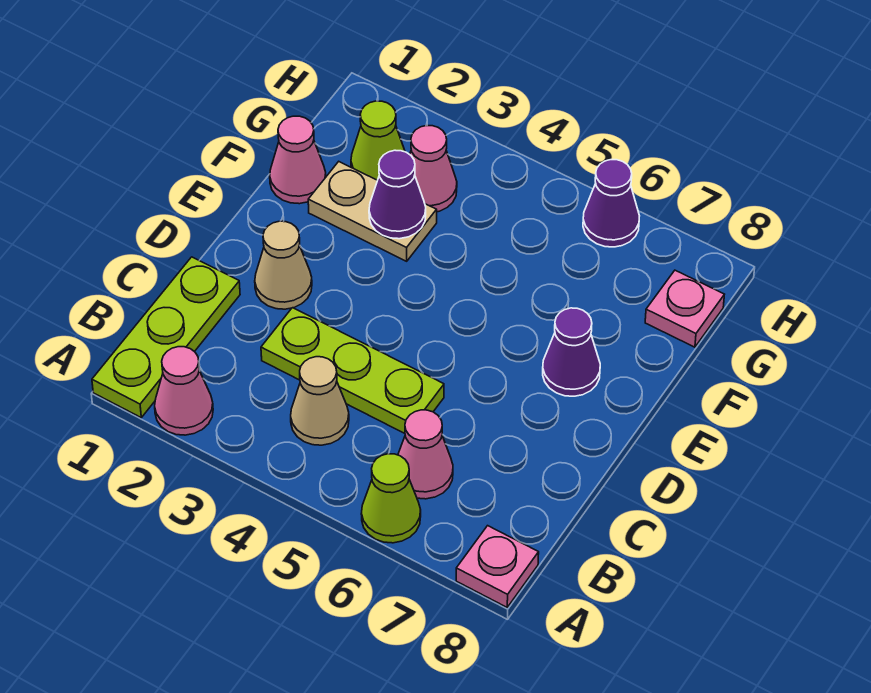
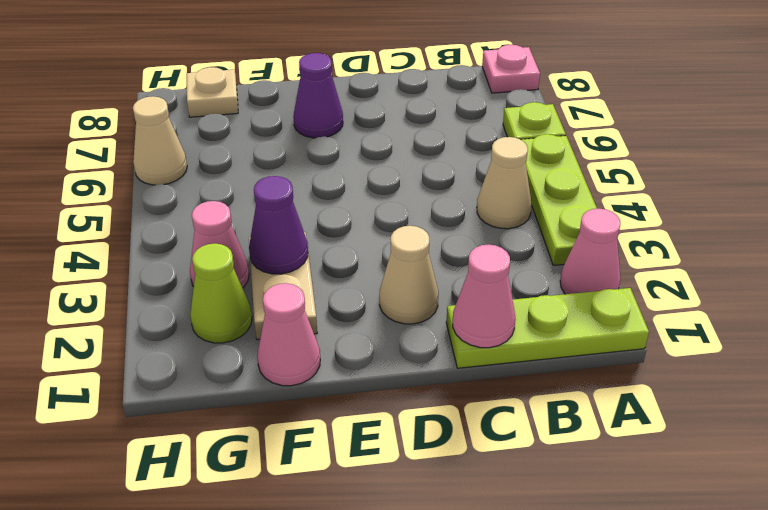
lime 1x1 cone [361,454,421,543] -> lime 1x1 plate [503,102,566,139]
pink 1x1 cone [398,410,453,499] -> pink 1x1 cone moved to [453,245,516,348]
lime 1x3 plate [261,308,444,433] -> lime 1x3 plate moved to [521,134,597,265]
pink 1x1 plate [645,270,724,347] -> tan 1x1 plate [187,67,238,117]
purple 1x1 cone [583,160,639,247] -> tan 1x1 cone [133,96,187,185]

